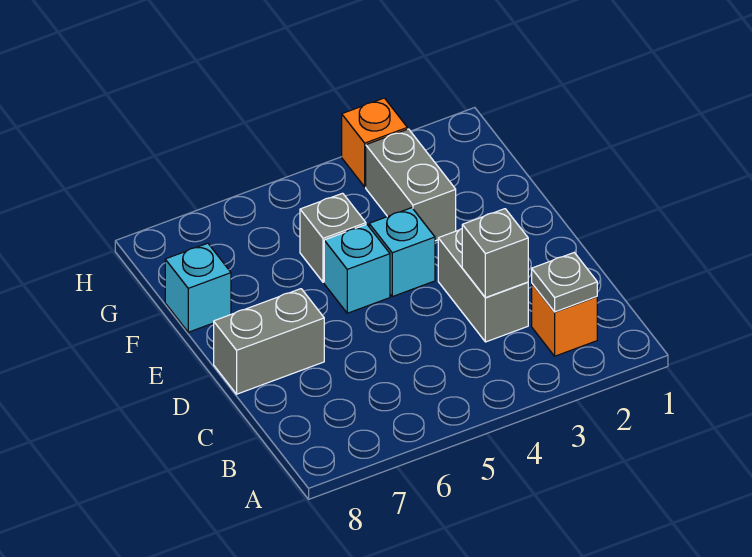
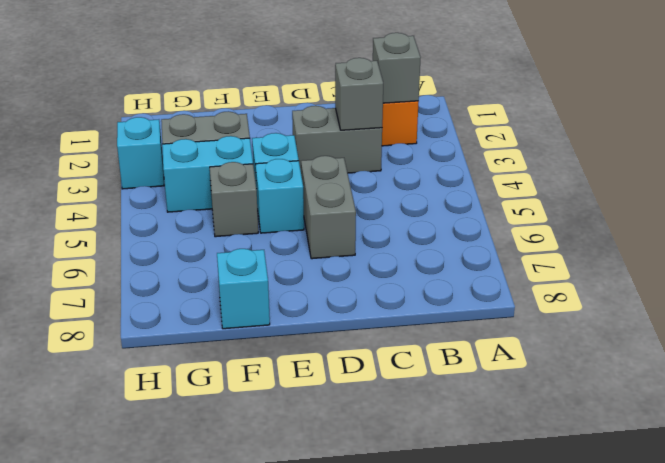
grey 1x1 plate [532,253,597,312] -> grey 1x1 brick [373,33,421,103]
grey 1x2 brick [214,289,324,394] -> grey 1x2 brick moved to [301,156,356,259]
none -> cyan 1x2 brick [162,136,253,212]
orange 1x1 brick [342,98,407,187] -> cyan 1x1 brick [117,117,164,189]

